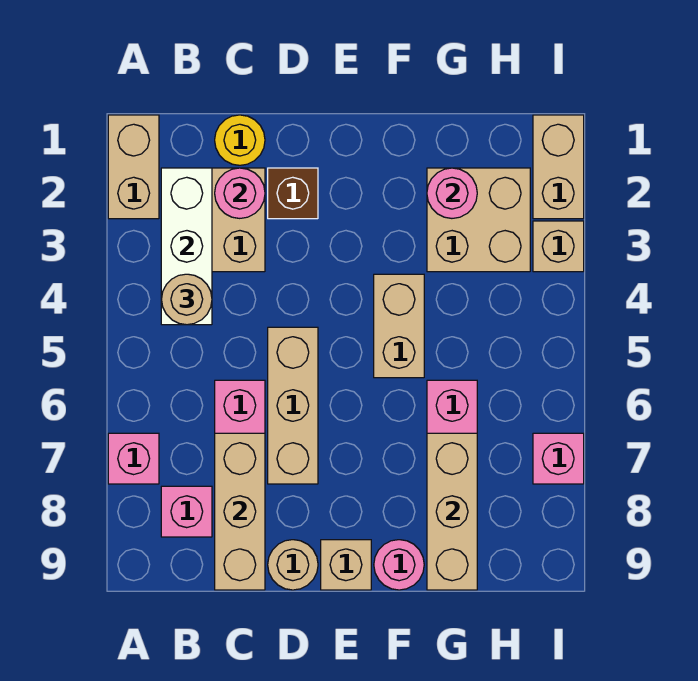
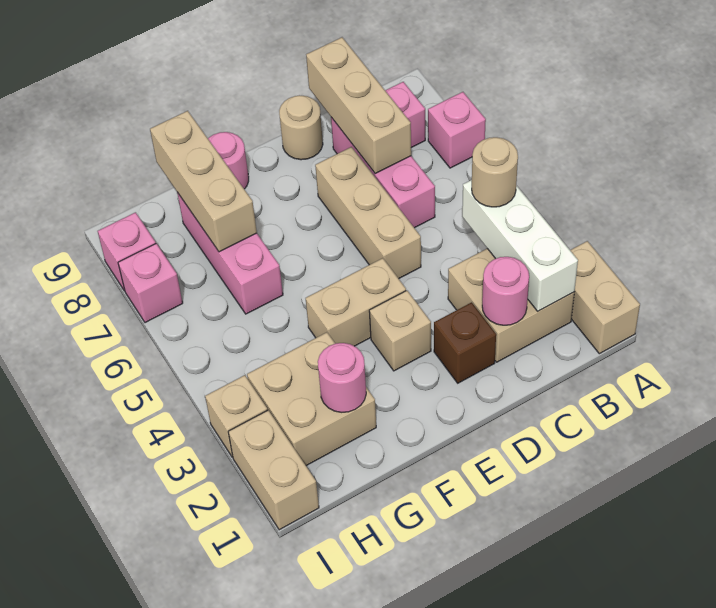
yellow 1x1 round brick [215,115,265,165] -> none
tan 1x1 brick [321,540,371,590] -> tan 1x1 brick moved to [369,291,431,371]
tan 1x2 brick [374,274,424,378] -> tan 1x2 brick turned to [306,258,406,346]
none -> pink 1x1 brick [98,212,156,291]

